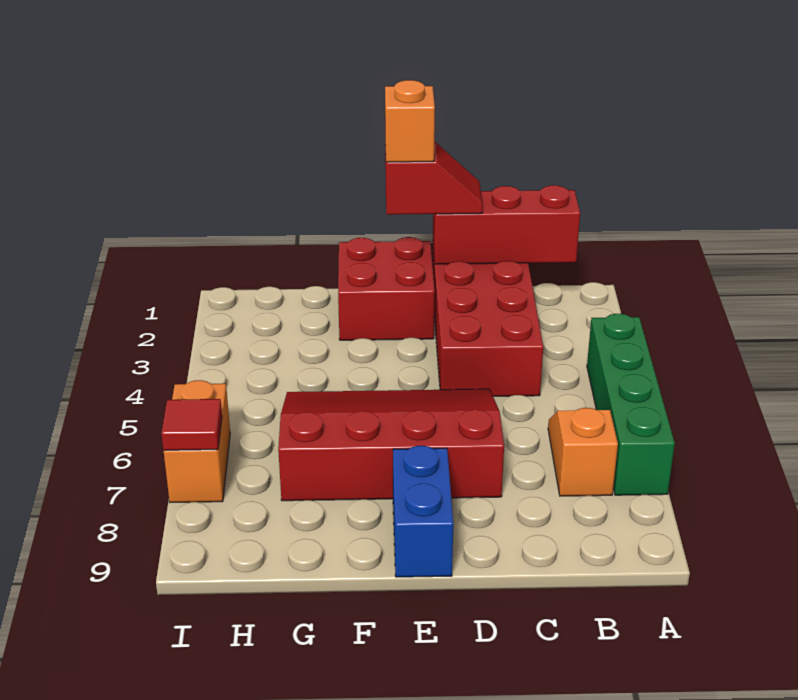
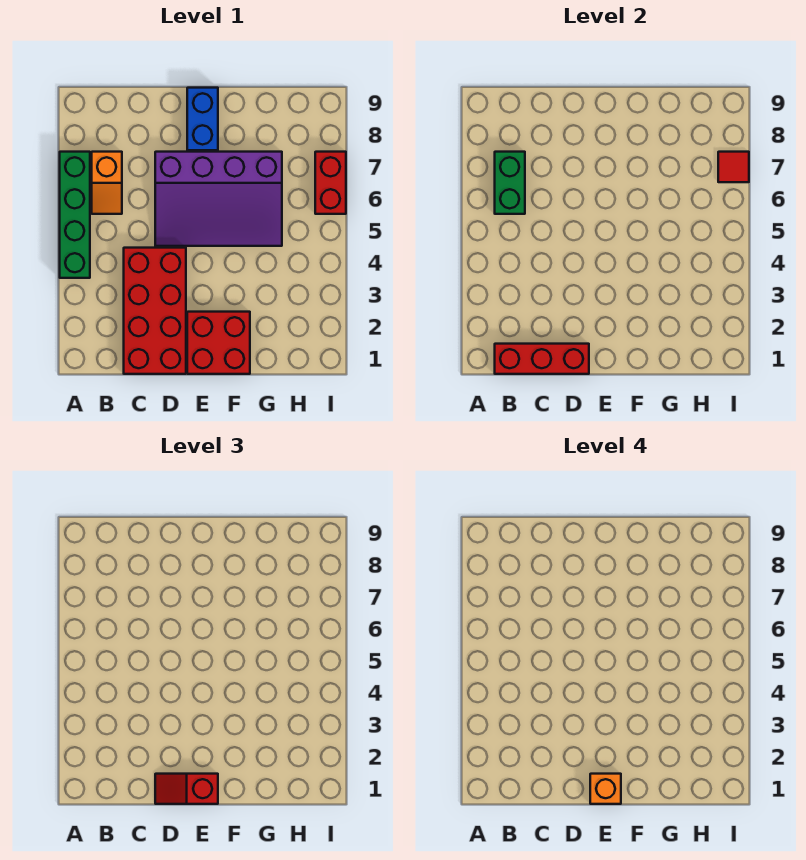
none -> green 1x2 brick [495,152,525,214]
red 3x4 slope [278,389,504,501] -> purple 3x4 slope [155,152,282,246]
orange 1x2 brick [164,380,230,503] -> red 1x2 brick [315,152,346,214]

